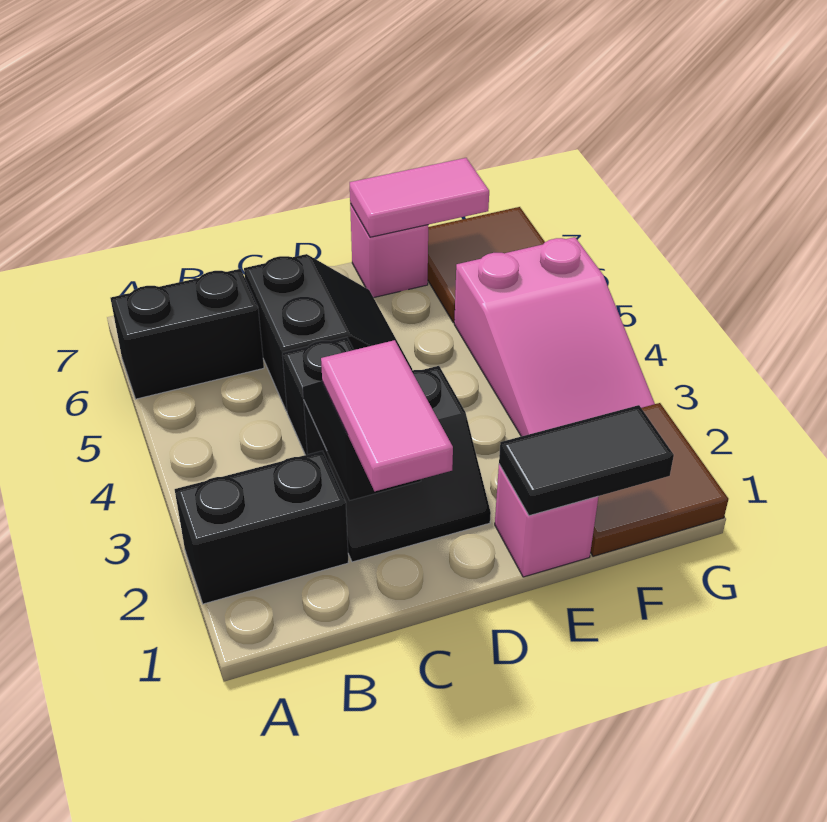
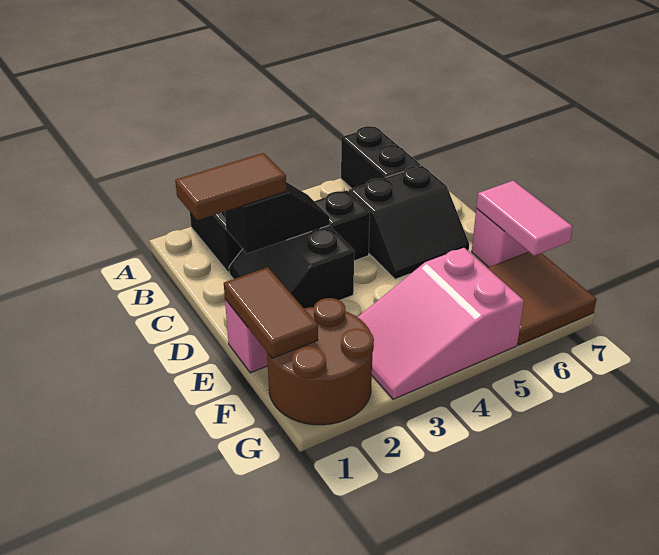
pink 1x2 tile [321,340,453,491] -> brown 1x2 tile [175,153,286,220]
black 1x2 tile [499,405,674,516] -> brown 1x2 tile [224,267,318,358]
brown 2x2 tile [590,403,728,556] -> brown 2x2 round brick [267,298,374,425]

